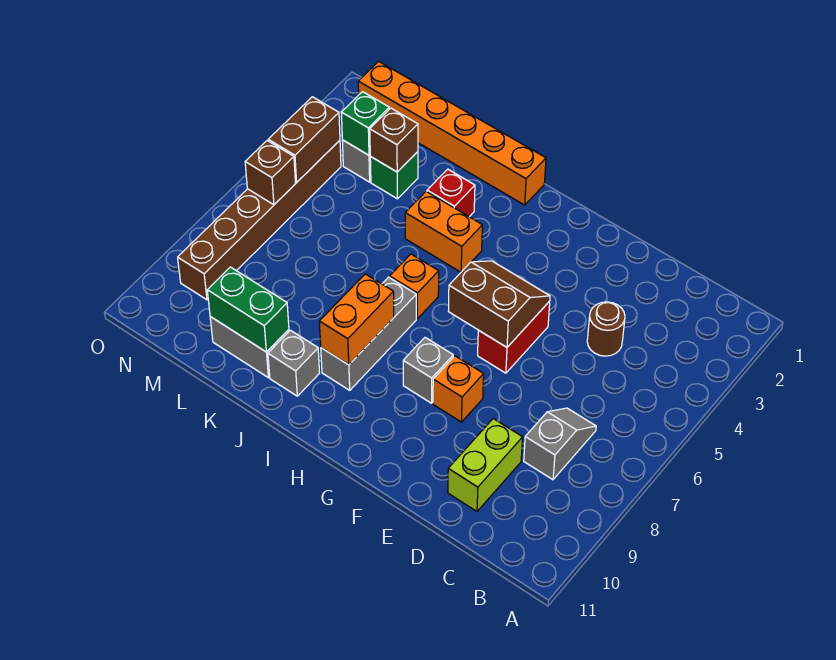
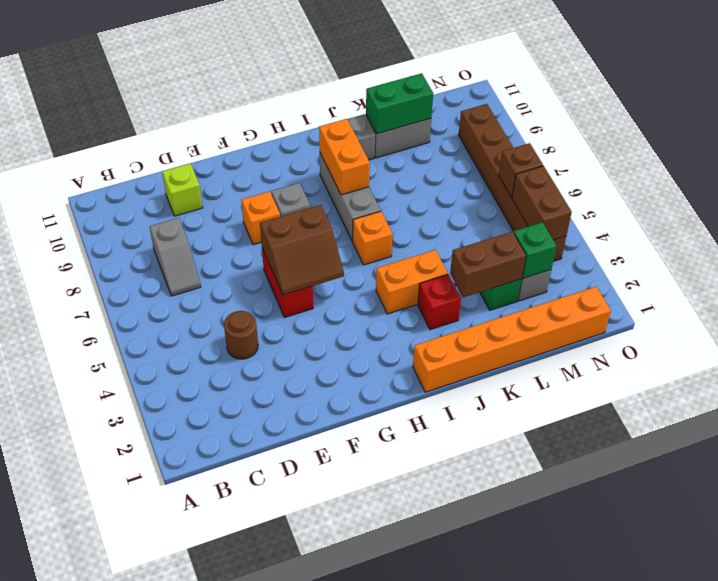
lime 1x2 brick [448,419,523,511] -> lime 1x1 brick [162,163,203,216]
brown 1x1 brick [370,108,418,172] -> brown 1x2 brick [450,232,526,297]

